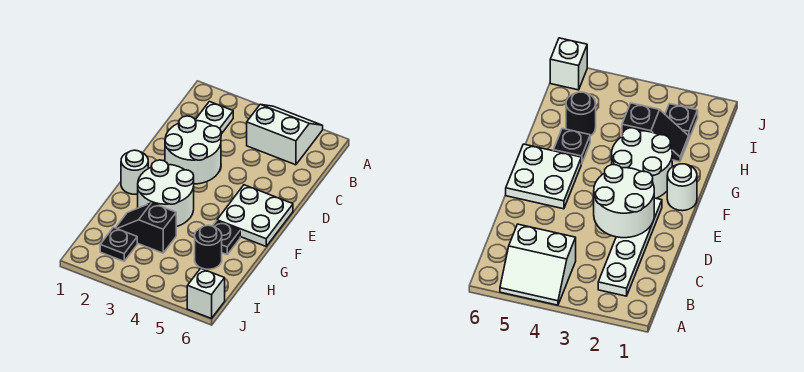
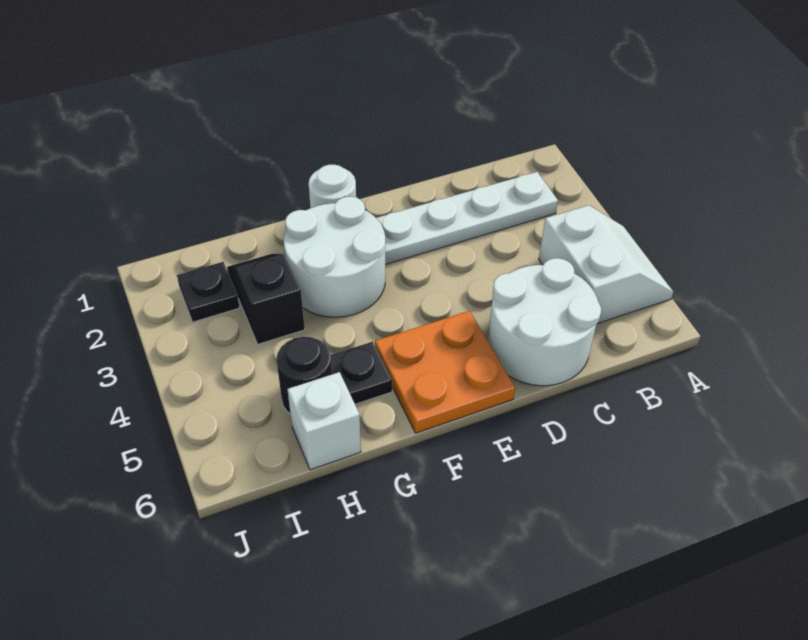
white 2x2 round brick [165,116,221,184] -> white 2x2 round brick moved to [488,258,601,386]
white 2x2 plate [217,185,293,246] -> orange 2x2 plate [375,311,515,433]
white 1x1 brick [187,268,225,319] -> white 1x1 brick moved to [288,372,361,470]

